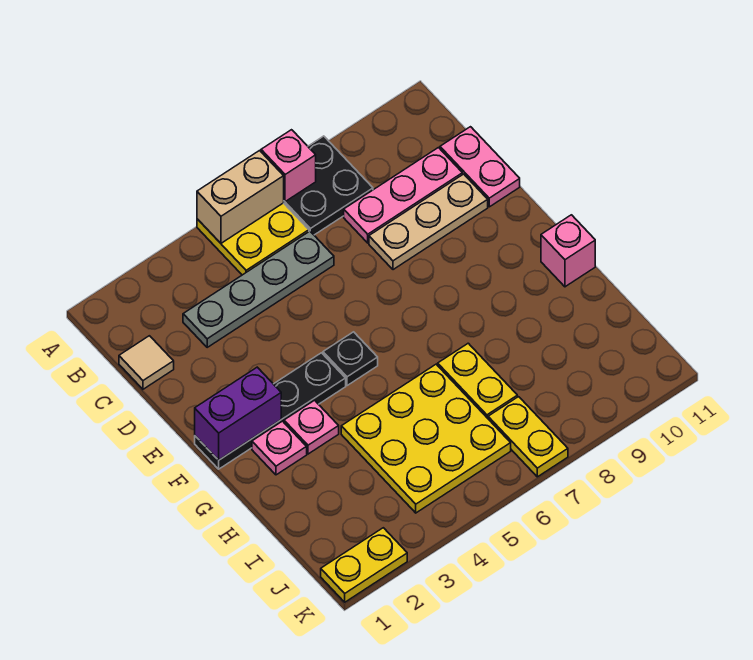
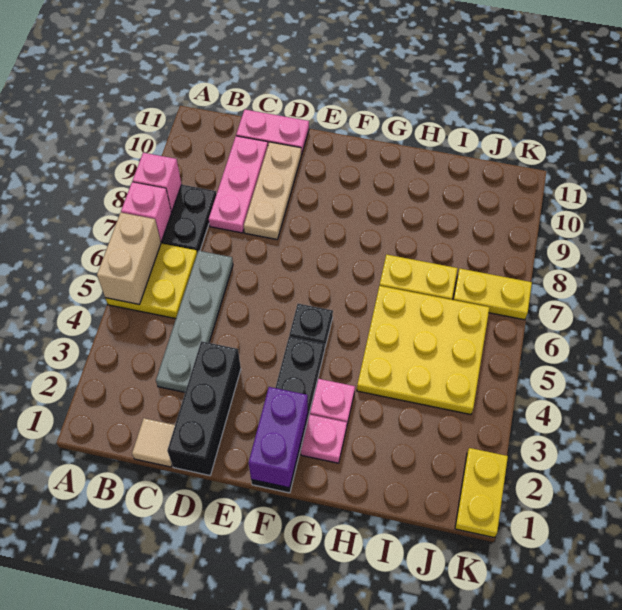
none -> black 1x3 brick [167,341,241,475]
pink 1x1 brick [541,215,595,287] -> pink 1x1 brick moved to [133,153,182,212]

